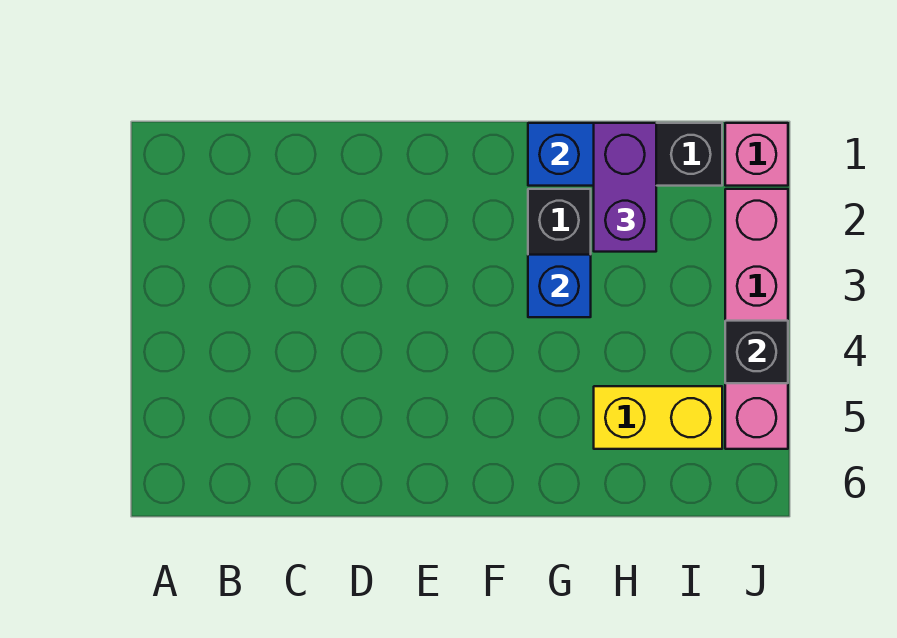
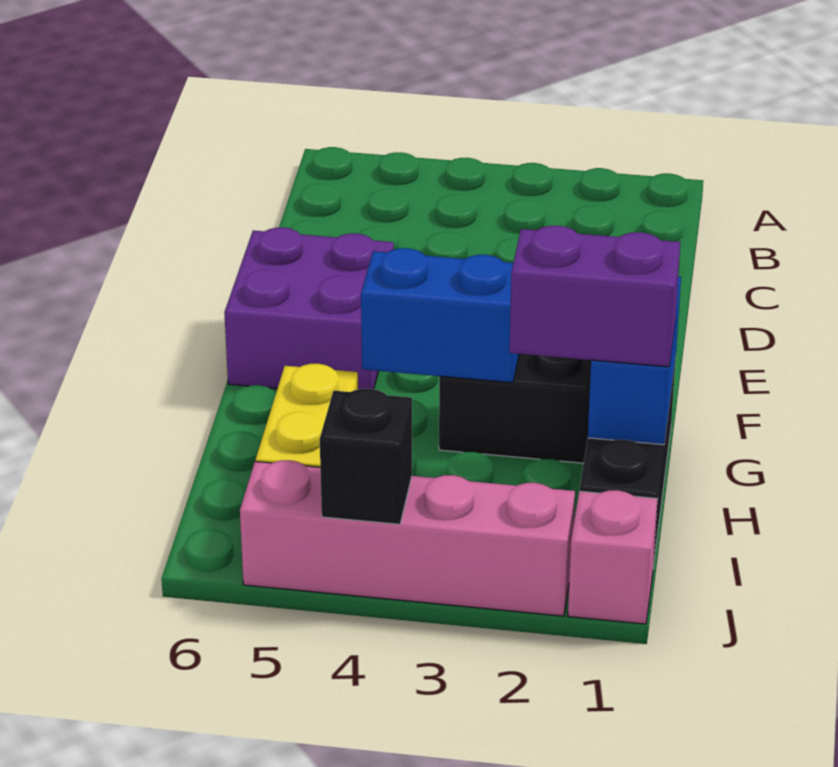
none -> purple 2x2 brick [224,227,394,389]
blue 1x1 brick [528,255,591,317] -> blue 1x2 brick [361,248,519,383]

